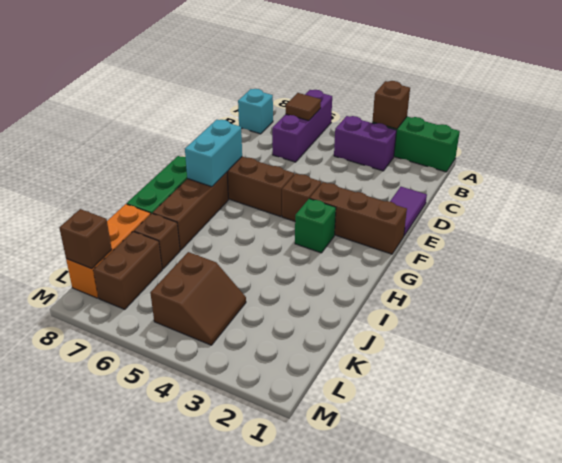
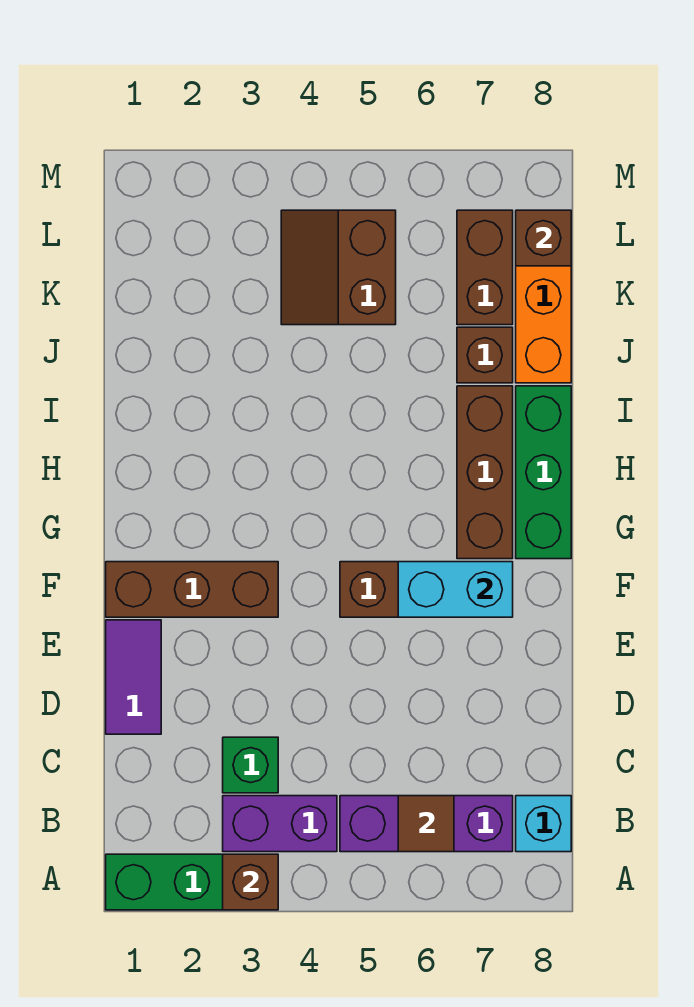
purple 1x3 brick [272,90,332,162] -> purple 1x3 brick turned to [340,796,513,852]
brown 1x1 brick [282,174,321,221] -> none
cyan 1x2 brick [185,120,242,187] -> cyan 1x2 brick turned to [398,562,513,617]
green 1x1 brick [295,199,336,253] -> green 1x1 brick moved to [223,737,278,793]

